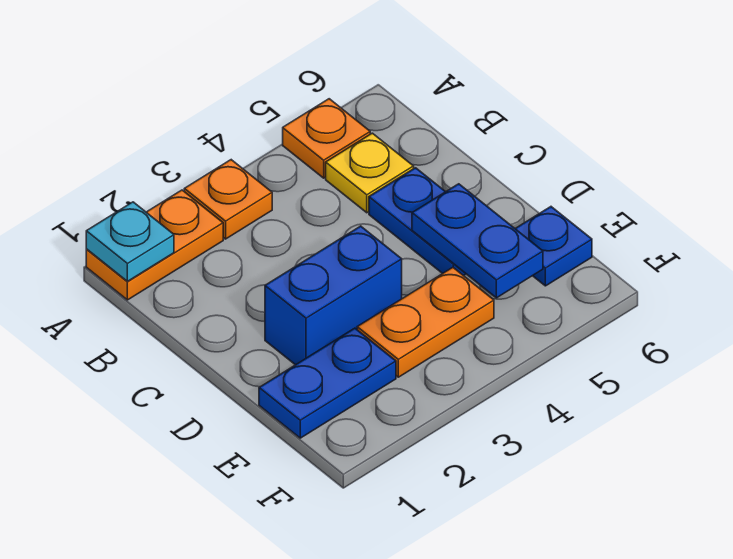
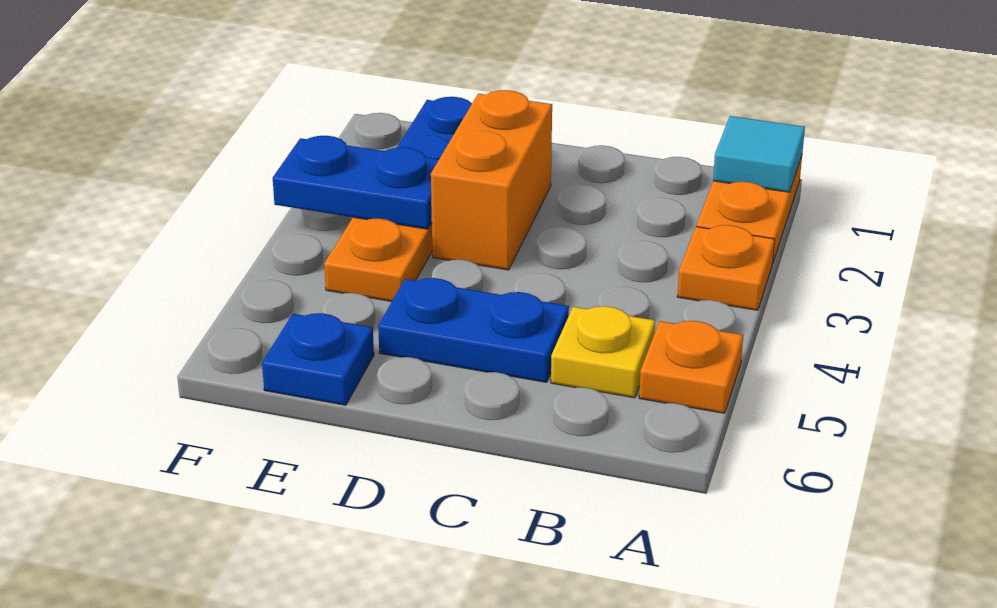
cyan 1x1 plate [86,202,174,281] -> cyan 1x1 tile [713,116,805,192]
blue 1x2 brick [265,226,402,365] -> orange 1x2 brick [431,90,552,270]
blue 1x2 plate [412,184,543,298] -> blue 1x2 plate moved to [273,136,439,229]

